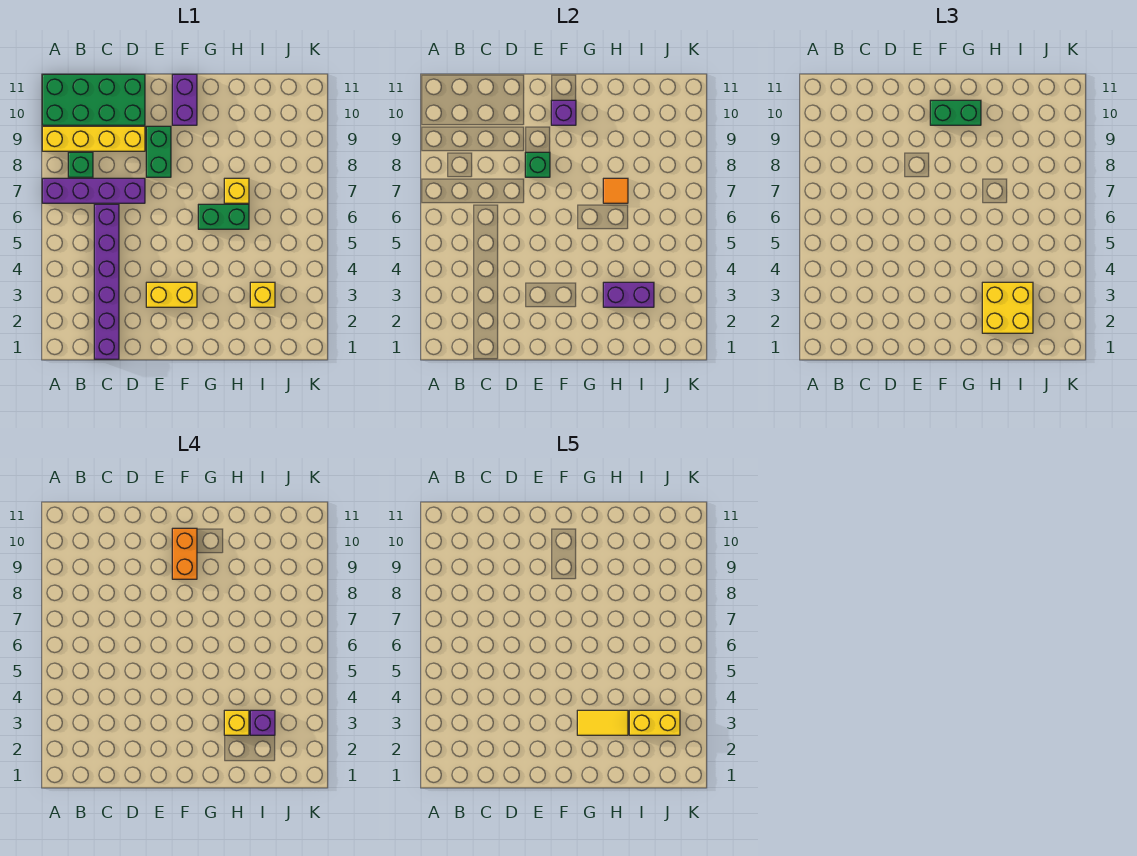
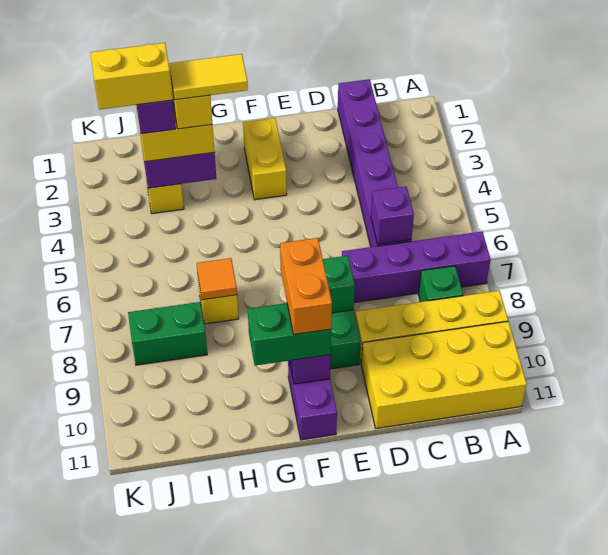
green 2x4 brick [42,74,145,125] -> yellow 2x4 brick [361,322,527,428]
none -> purple 1x1 brick [371,186,414,244]
yellow 1x2 brick [146,282,197,307] -> yellow 1x2 brick turned to [243,118,287,200]
green 1x2 brick [198,204,249,229] -> green 1x2 brick moved to [128,302,207,365]

